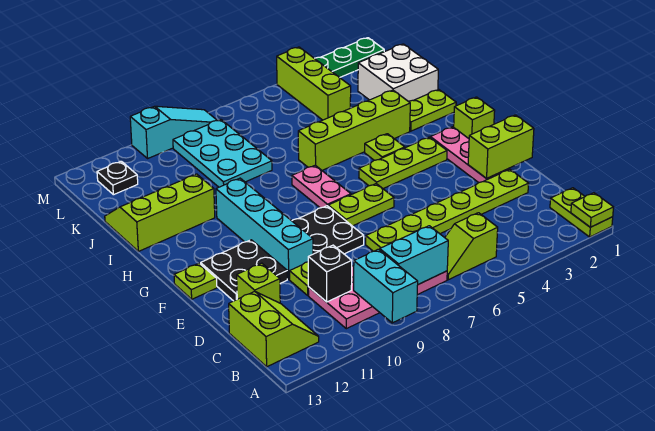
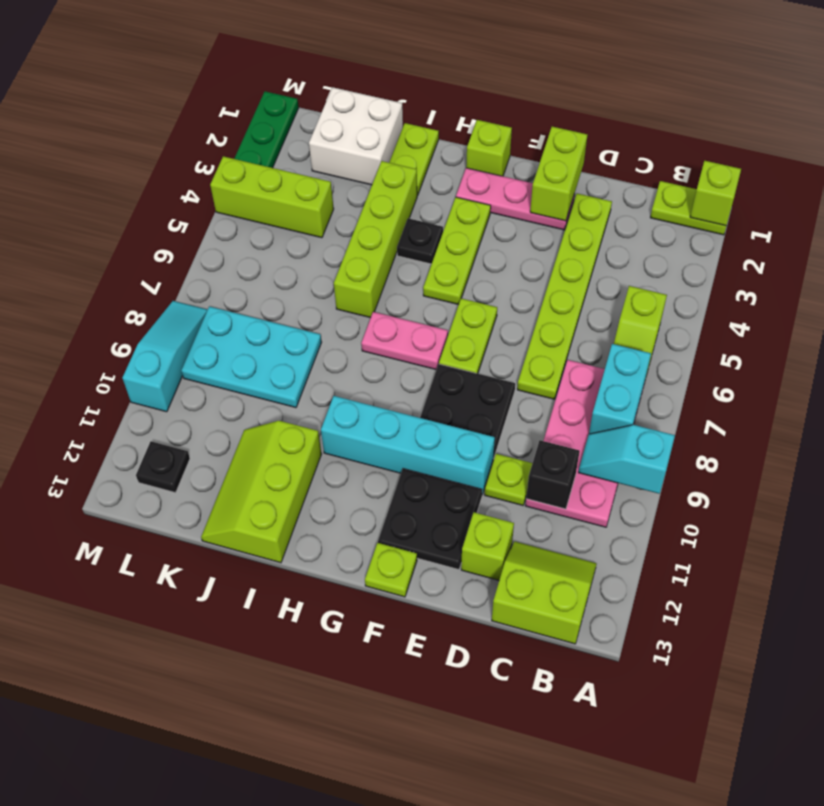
lime 1x1 plate [571,193,614,227] -> lime 1x1 brick [690,161,741,226]
cyan 1x2 brick [354,249,418,323] -> cyan 1x2 slope [578,425,675,494]
lime 1x1 plate [365,134,405,160] -> black 1x1 plate [397,218,443,264]

